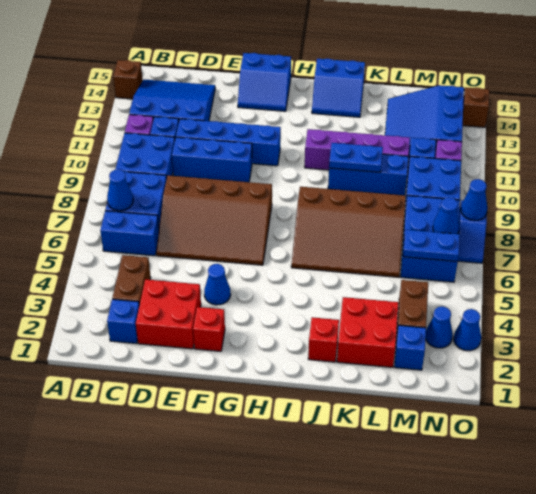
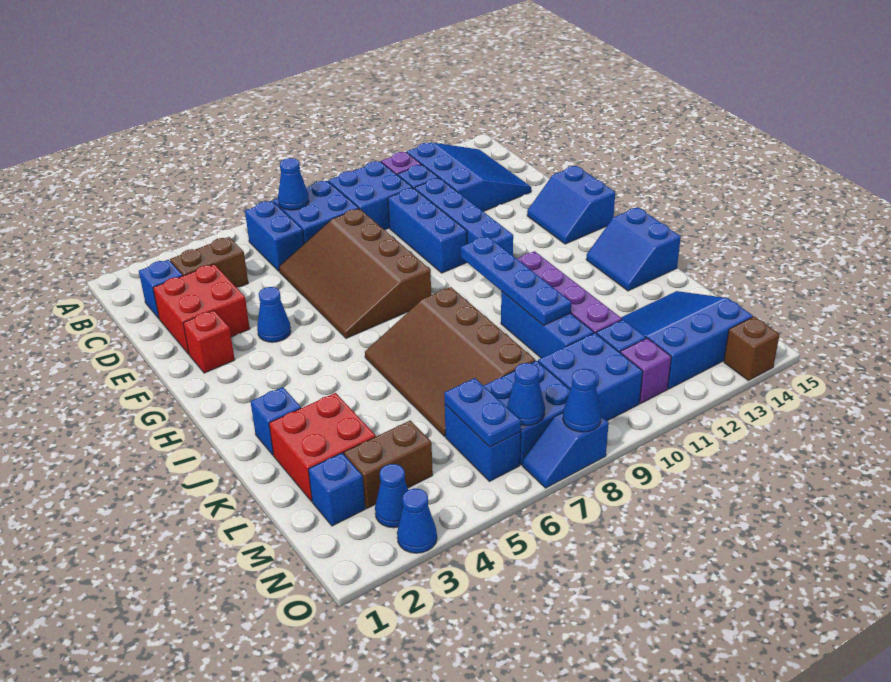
brown 1x1 brick [113,60,143,99] -> none
red 1x1 brick [308,317,339,362] -> blue 1x1 brick [250,387,301,455]
blue 1x2 plate [329,143,383,172] -> blue 1x4 plate [461,236,571,326]

